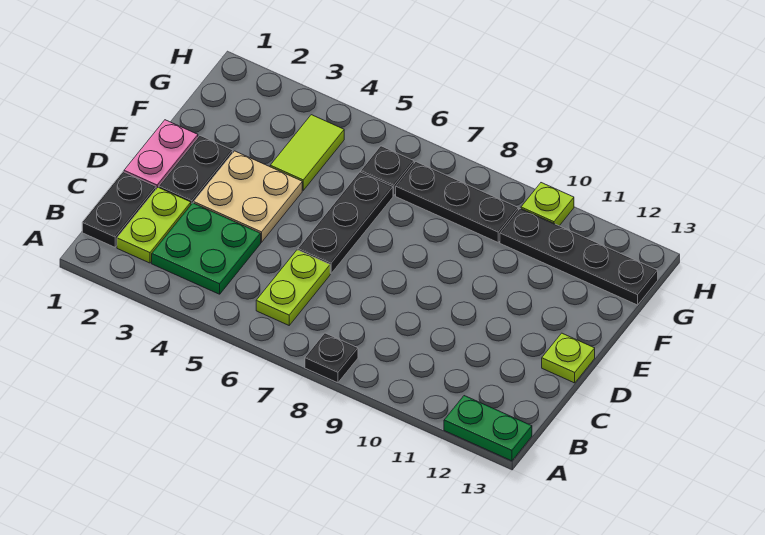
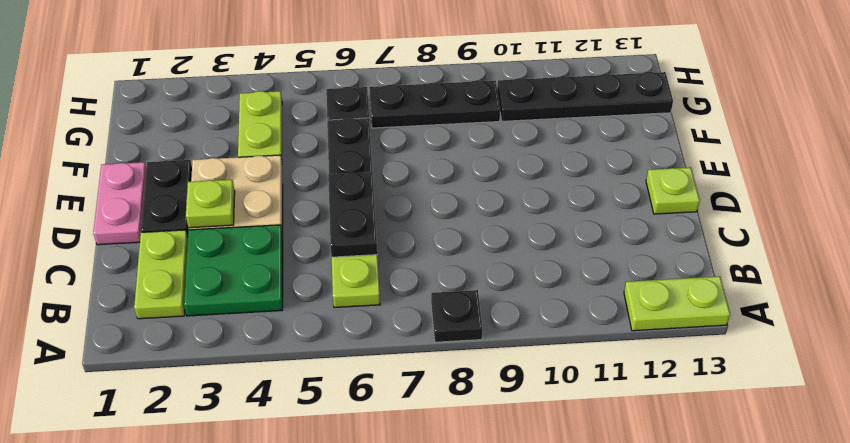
green 1x2 plate [444,396,532,461] -> lime 1x2 plate [624,276,730,331]
black 1x2 plate [82,172,156,247] -> black 1x2 plate moved to [328,172,377,257]
lime 1x2 tile [270,115,344,190] -> lime 1x2 plate [238,91,282,159]
lime 1x1 plate [521,183,574,226] -> lime 1x1 plate moved to [186,180,235,228]

